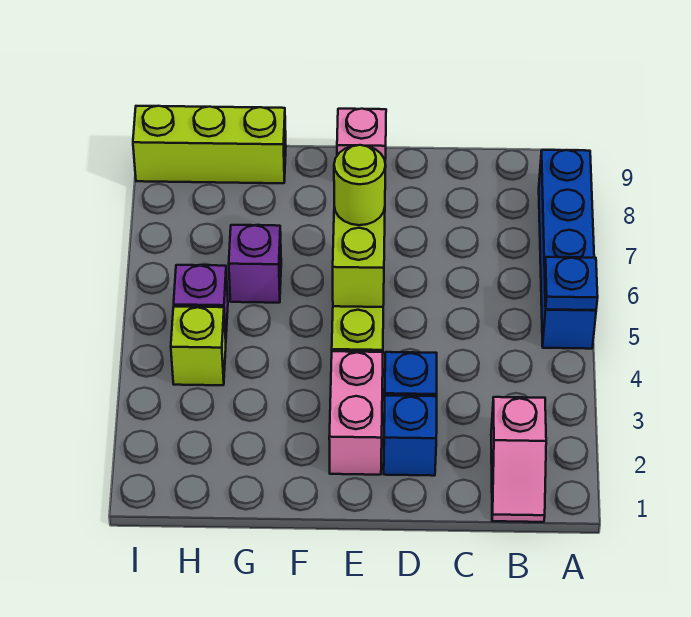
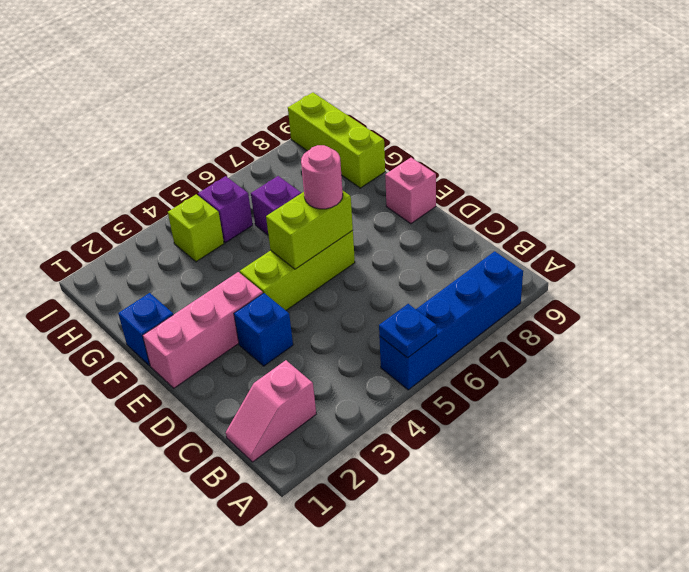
blue 1x1 brick [384,395,437,476] -> blue 1x1 brick moved to [118,293,173,365]
pink 1x2 brick [329,351,383,475] -> pink 1x3 brick [143,272,263,388]
lime 1x1 round brick [334,145,386,225] -> pink 1x1 round brick [301,145,343,209]

